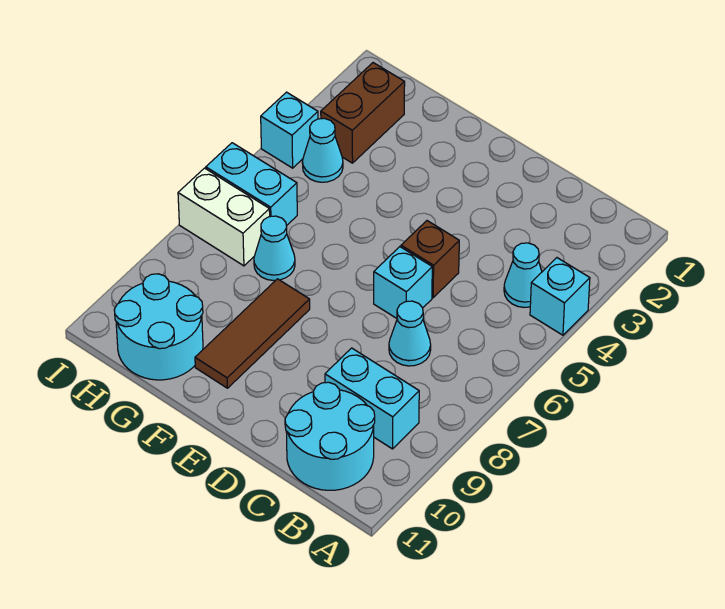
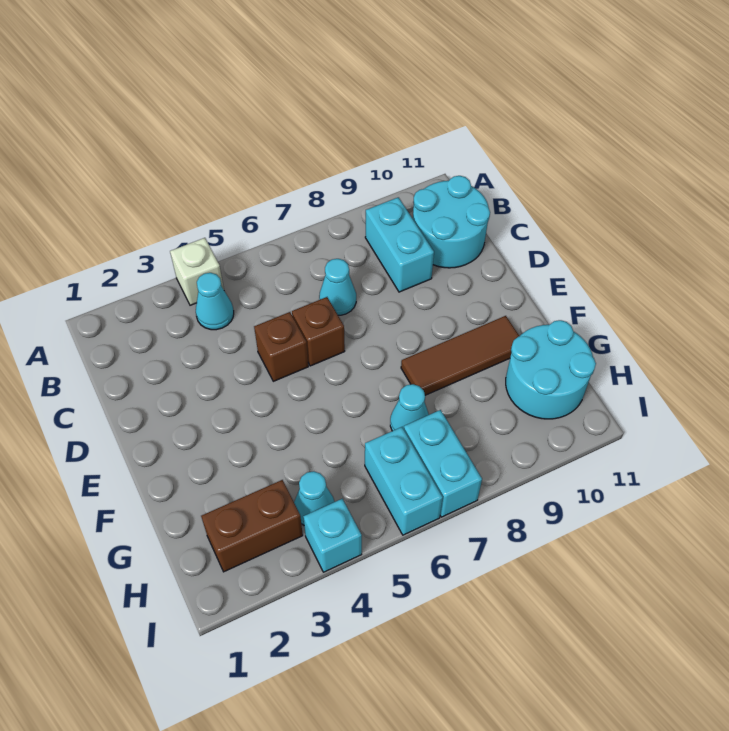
cyan 1x1 brick [530,258,590,335] -> white 1x1 brick [170,238,224,305]
cyan 1x1 brick [374,247,432,318] -> brown 1x1 brick [292,297,345,366]
white 1x2 brick [178,168,270,266] -> cyan 1x2 brick [404,410,482,517]

